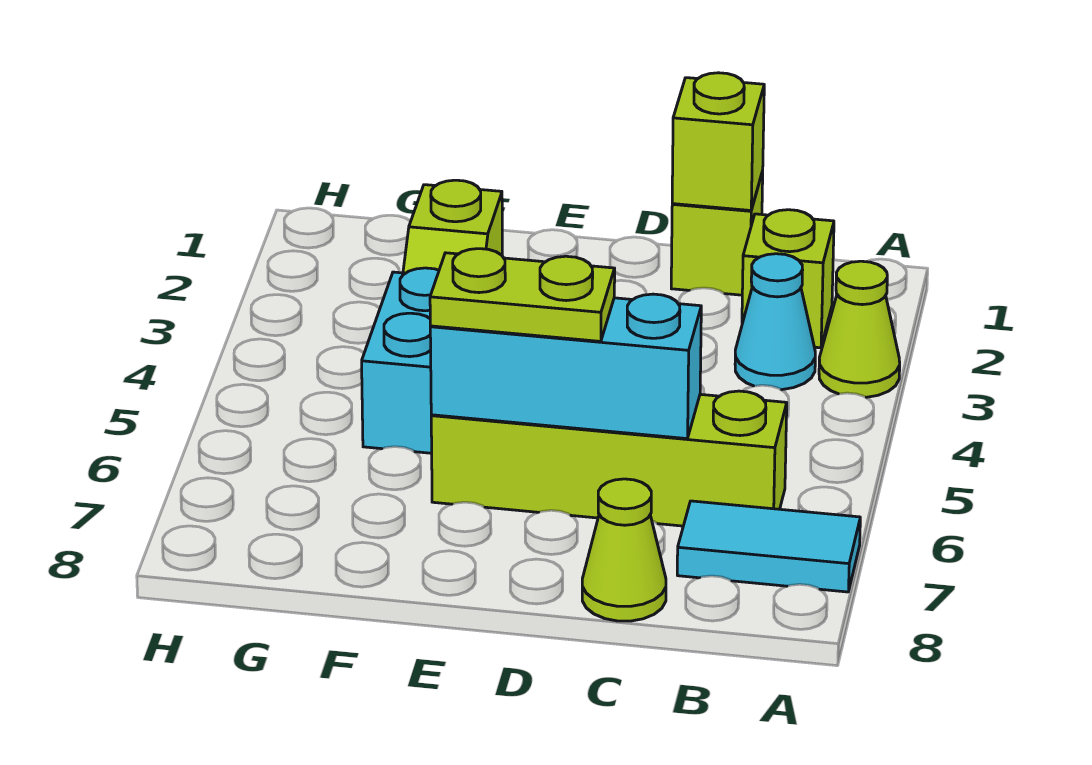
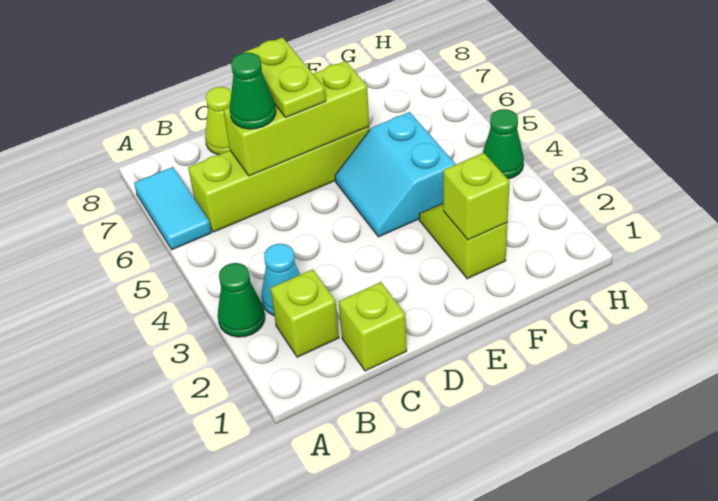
lime 1x1 cone [819,261,900,397] -> green 1x1 cone [218,263,265,337]
cyan 1x2 tile [677,501,860,592] -> cyan 1x2 tile turned to [134,167,211,250]
lime 1x1 brick [672,73,764,211] -> lime 1x1 brick moved to [443,153,510,240]
cyan 1x3 brick [430,294,701,439] -> lime 1x3 brick [223,61,369,176]
none -> green 1x1 cone [230,53,276,129]
lime 1x2 plate [430,249,615,341] -> lime 1x2 plate turned to [243,37,326,117]
none -> green 1x1 cone [483,109,524,179]

